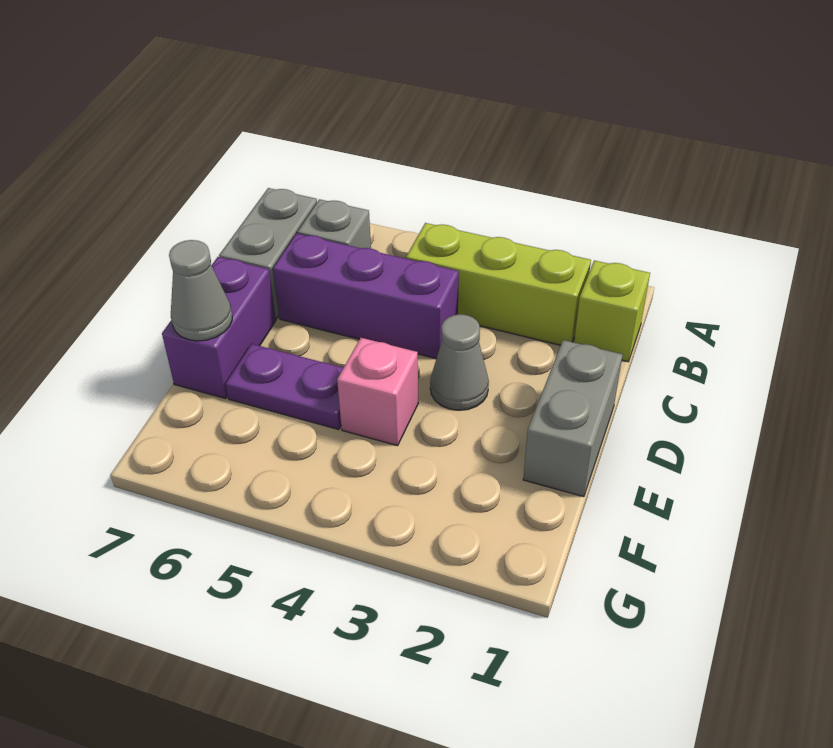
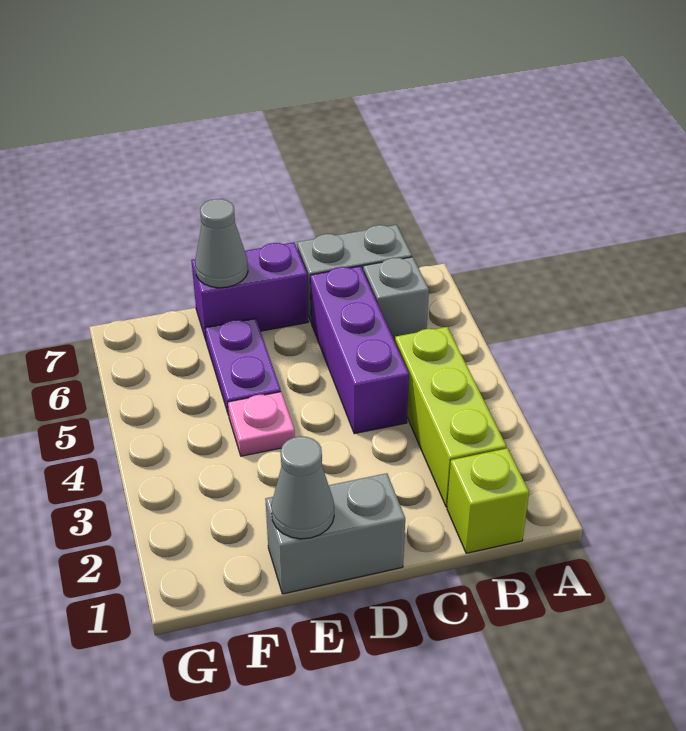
grey 1x1 cone [430,314,489,410] -> grey 1x1 cone moved to [271,436,334,539]
pink 1x1 brick [337,338,418,446] -> pink 1x1 plate [228,392,295,456]

